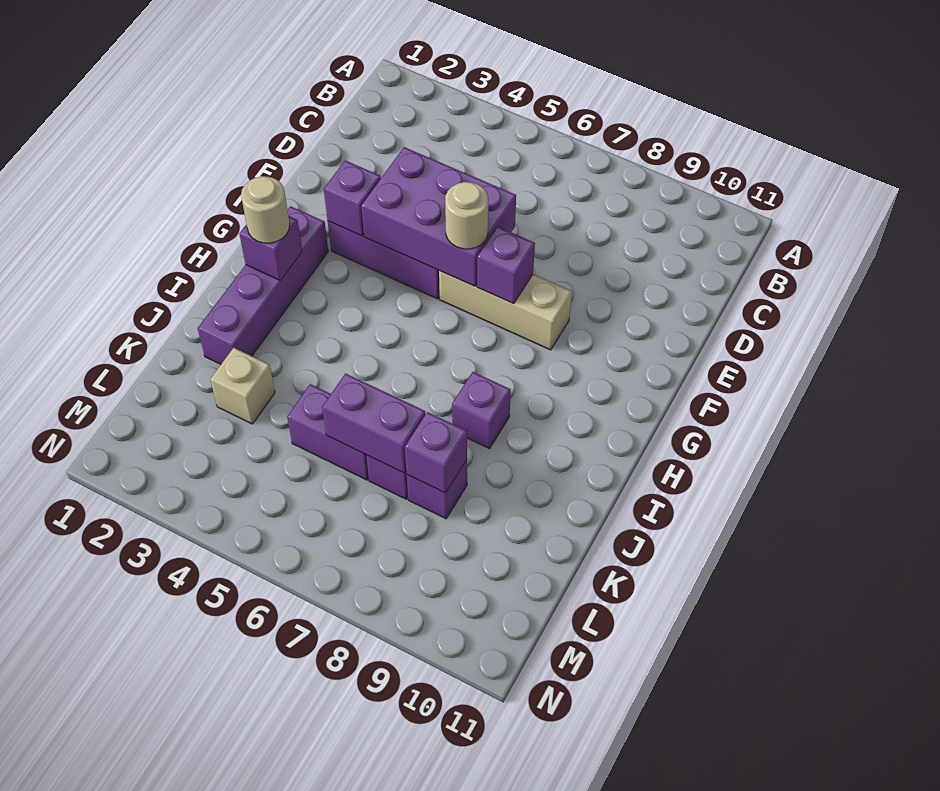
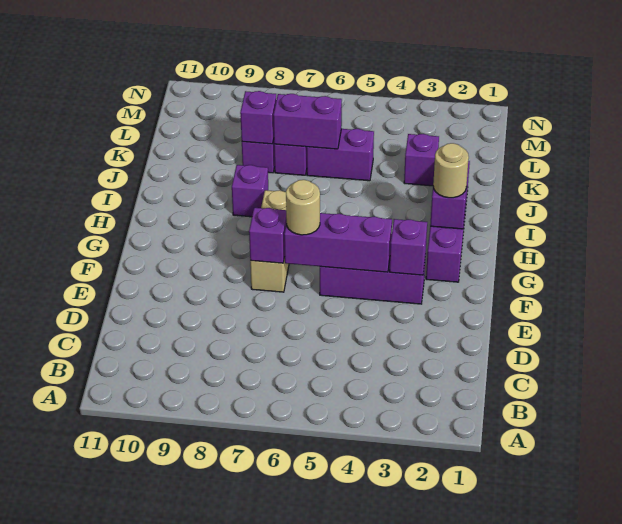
purple 2x3 brick [361,147,516,286] -> purple 1x3 brick [284,213,392,272]
tan 1x3 brick [439,271,572,350] -> tan 1x3 brick turned to [250,190,289,292]
tan 1x1 brick [210,348,275,424] -> purple 1x1 brick [404,134,439,186]

